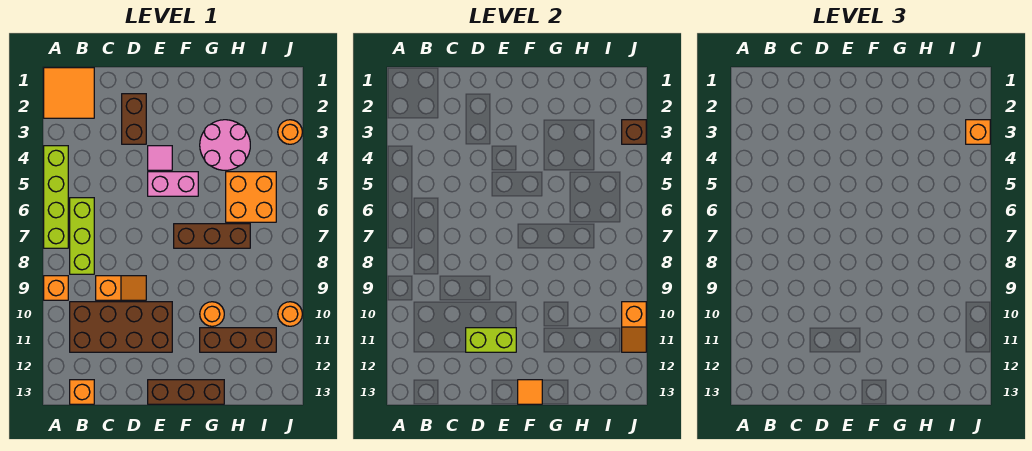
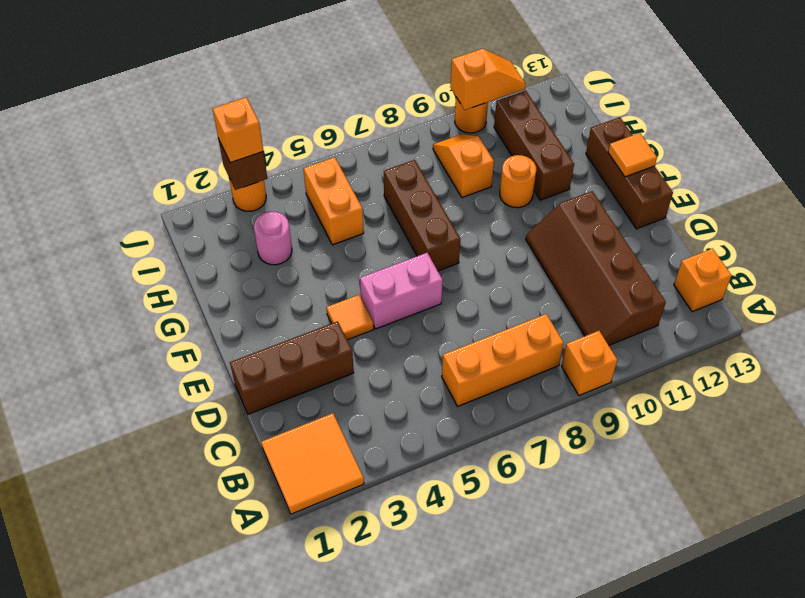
lime 1x4 brick [44,146,68,248] -> none
lime 1x3 brick [70,198,94,274] -> orange 1x3 brick [442,314,564,406]
brown 2x4 brick [70,302,172,352] -> brown 2x4 slope [526,191,666,345]
orange 1x2 slope [96,276,146,300] -> orange 1x2 slope moved to [433,134,494,198]
brown 1x2 brick [122,94,146,144] -> brown 1x3 brick [230,321,354,414]
lime 1x2 brick [466,328,516,352] -> none
pink 1x1 tile [148,146,172,170] -> orange 1x1 tile [326,295,374,340]
pink 1x2 brick [148,172,198,196] -> pink 1x2 brick turned to [360,253,443,329]
pink 2x2 round brick [200,120,250,170] -> pink 1x1 round brick [254,212,292,265]
orange 2x2 brick [226,172,276,222] -> orange 1x2 brick [303,157,364,245]

